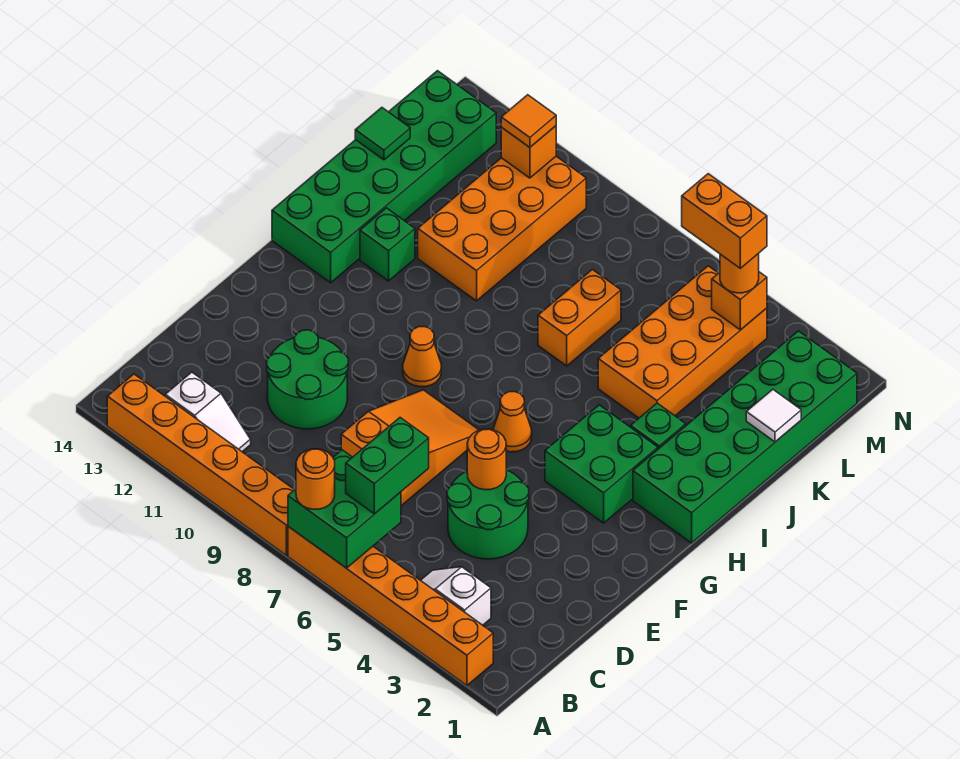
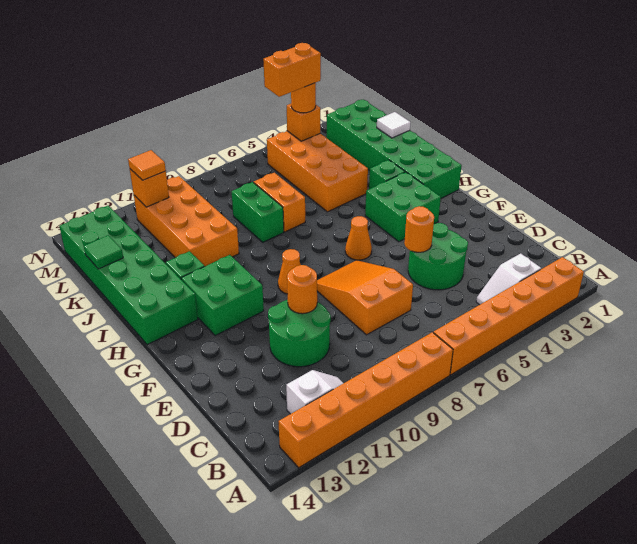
green 2x2 brick [288,450,401,568] -> green 2x2 brick moved to [181,255,264,335]
orange 1x1 round brick [296,449,335,509] -> orange 1x1 round brick moved to [287,265,317,314]
green 1x2 brick [346,418,429,514] -> green 1x2 brick moved to [232,182,284,242]

